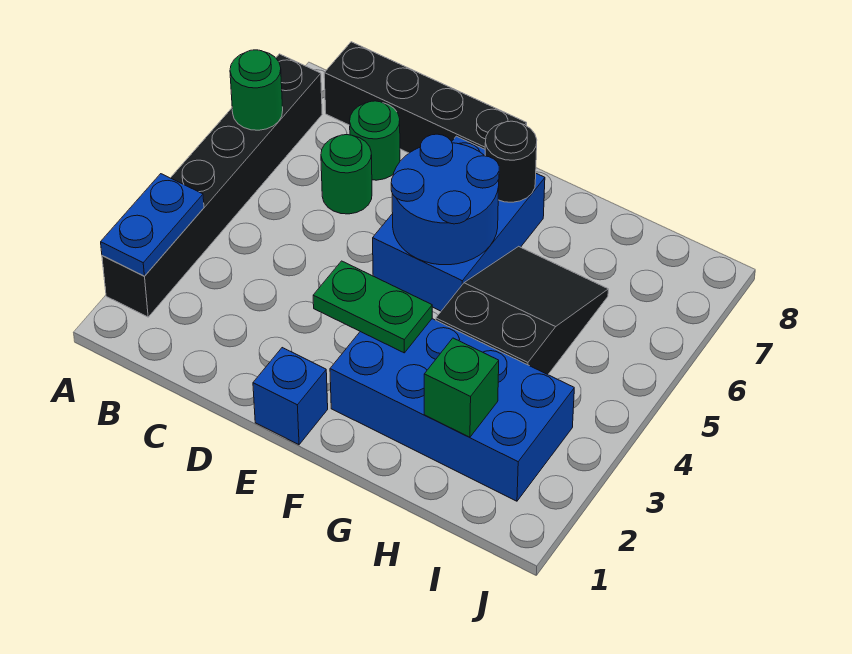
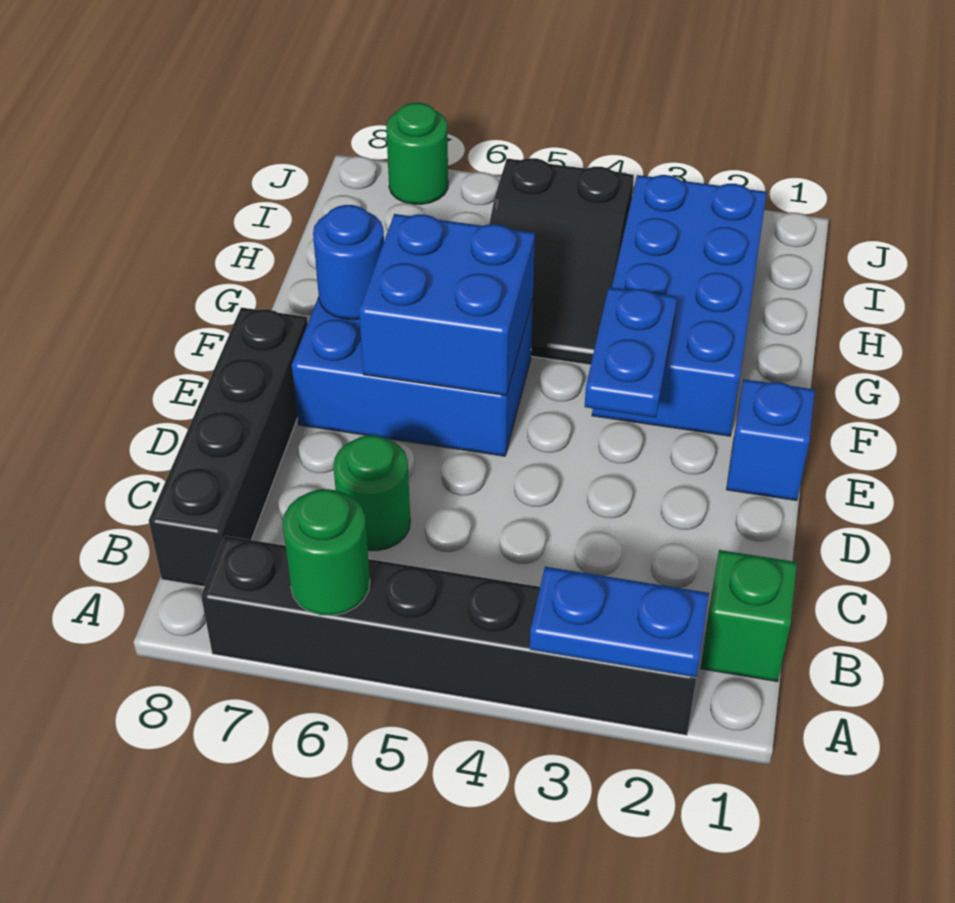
green 1x1 round brick [350,101,400,180] -> green 1x1 round brick moved to [386,103,448,204]
green 1x2 plate [313,261,432,353] -> blue 1x2 plate [585,287,677,418]
blue 2x2 round brick [391,134,499,265] -> blue 2x2 brick [359,214,535,396]
black 1x1 round brick [485,121,537,202] -> blue 1x1 round brick [313,205,384,319]
black 2x3 slope [436,246,608,375] -> black 2x3 slope turned to [489,158,634,365]
green 1x1 brick [424,338,499,437] -> green 1x1 brick moved to [701,550,797,682]

